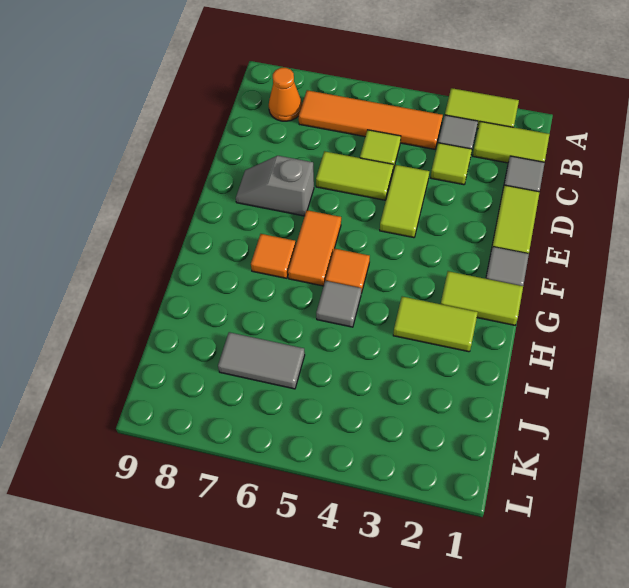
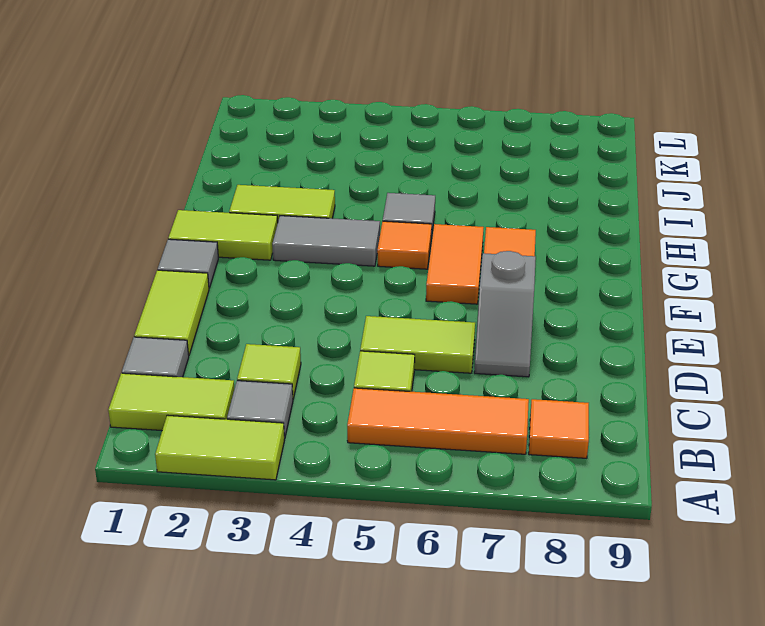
orange 1x4 tile [299,90,443,149] -> orange 1x3 tile [347,388,529,454]
orange 1x1 cone [269,68,302,121] -> orange 1x1 tile [529,399,589,458]
lime 1x2 tile [380,165,429,238] -> none
grey 1x2 slope [236,156,314,216] -> grey 1x2 slope turned to [474,251,536,377]
grey 1x2 tile [218,332,305,389] -> grey 1x2 tile moved to [272,216,380,266]

